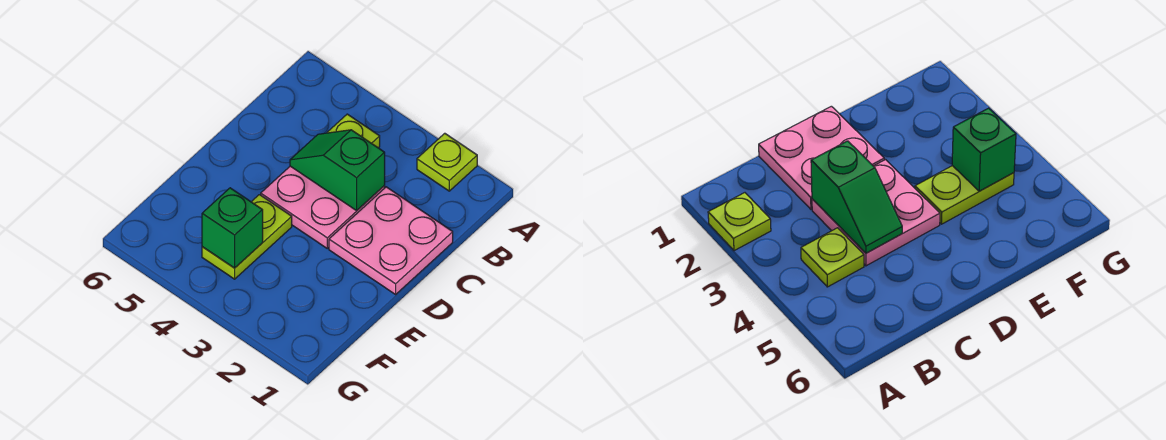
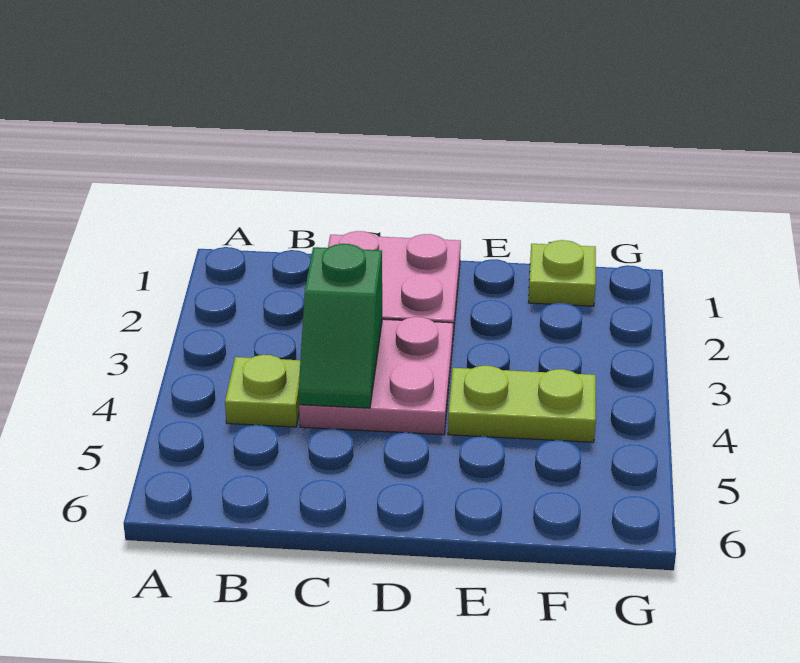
lime 1x1 plate [417,133,477,191] -> lime 1x1 plate moved to [529,240,596,306]
green 1x1 brick [202,188,263,268] -> none

